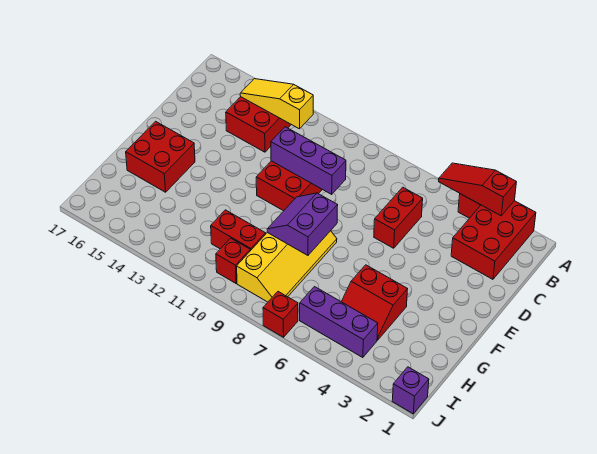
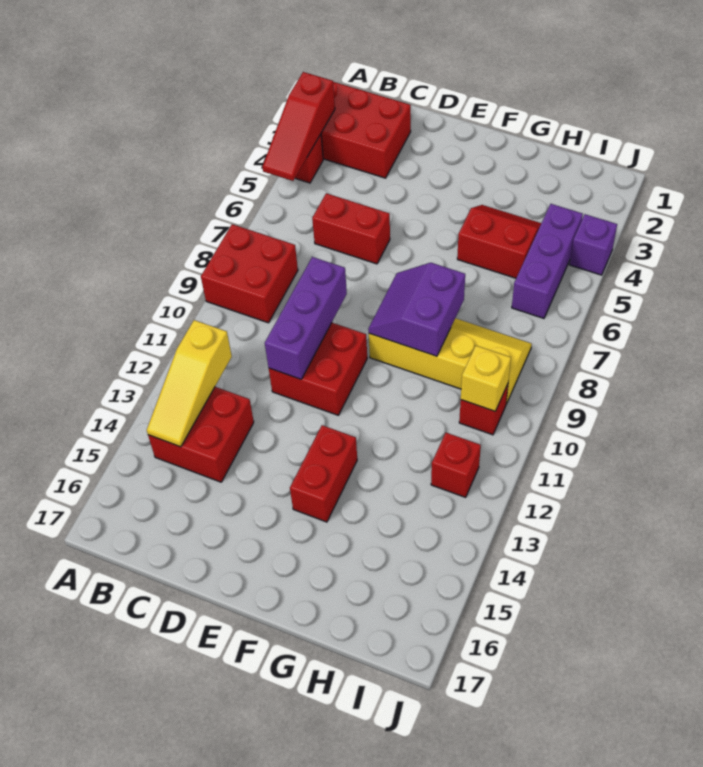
purple 2x2 slope [267,193,338,255] -> purple 2x2 slope turned to [368,263,465,356]
red 2x2 brick [126,121,195,192] -> red 2x2 brick moved to [201,224,298,323]
red 2x2 slope [341,265,407,340] -> red 2x2 slope turned to [457,205,541,278]
red 1x2 brick [211,210,266,251] -> red 1x2 brick moved to [290,425,357,522]
none -> yellow 1x1 brick [461,346,511,411]
purple 1x1 brick [392,367,429,414] -> purple 1x1 brick moved to [570,214,617,275]
red 1x1 brick [263,292,298,337] -> red 1x1 brick moved to [431,433,481,497]

